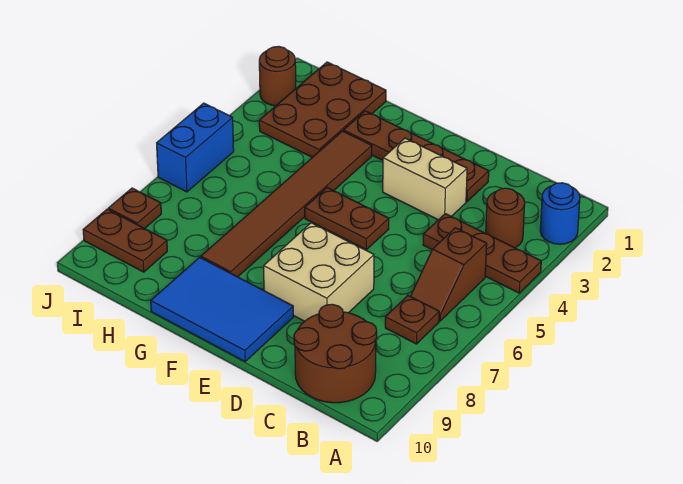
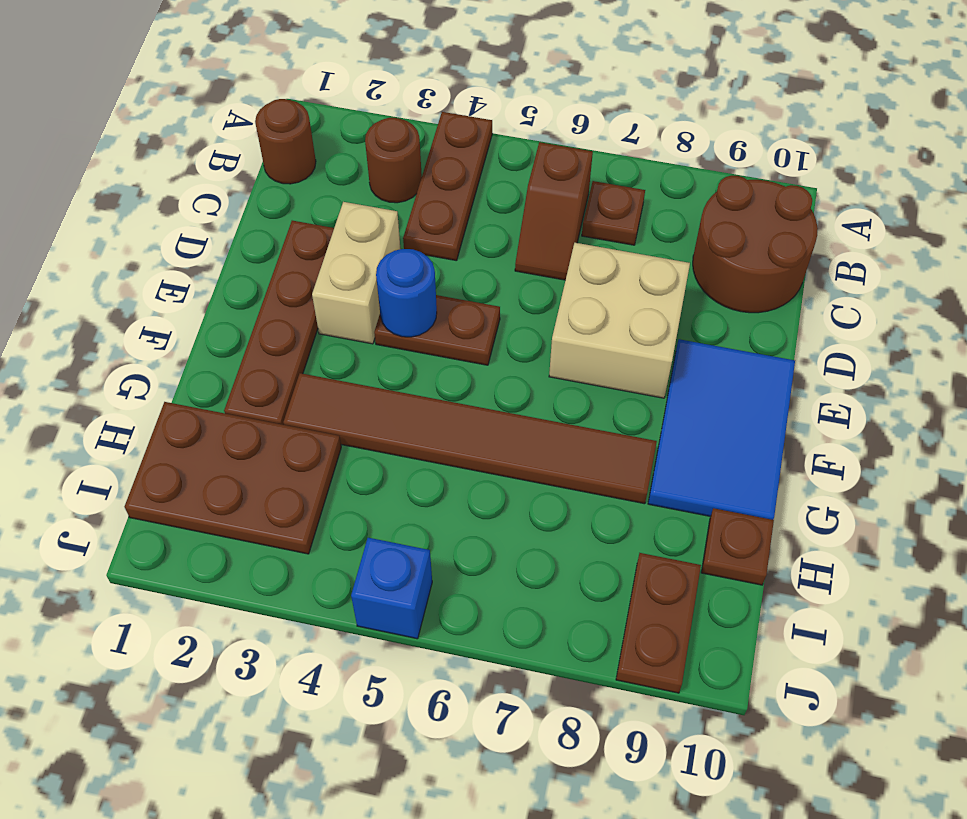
blue 1x1 round brick [540,183,580,244] -> blue 1x1 round brick moved to [376,249,437,337]
brown 1x2 slope [410,228,487,321] -> brown 1x2 slope turned to [515,142,593,280]
brown 1x2 plate [305,188,389,250] -> brown 1x2 plate turned to [374,295,500,365]
brown 1x1 round brick [259,46,296,106] -> brown 1x1 round brick moved to [255,99,316,184]
blue 1x2 brick [157,103,234,192] -> blue 1x1 brick [351,538,432,639]
brown 1x1 plate [108,188,161,229] -> brown 1x1 plate moved to [701,508,774,585]

